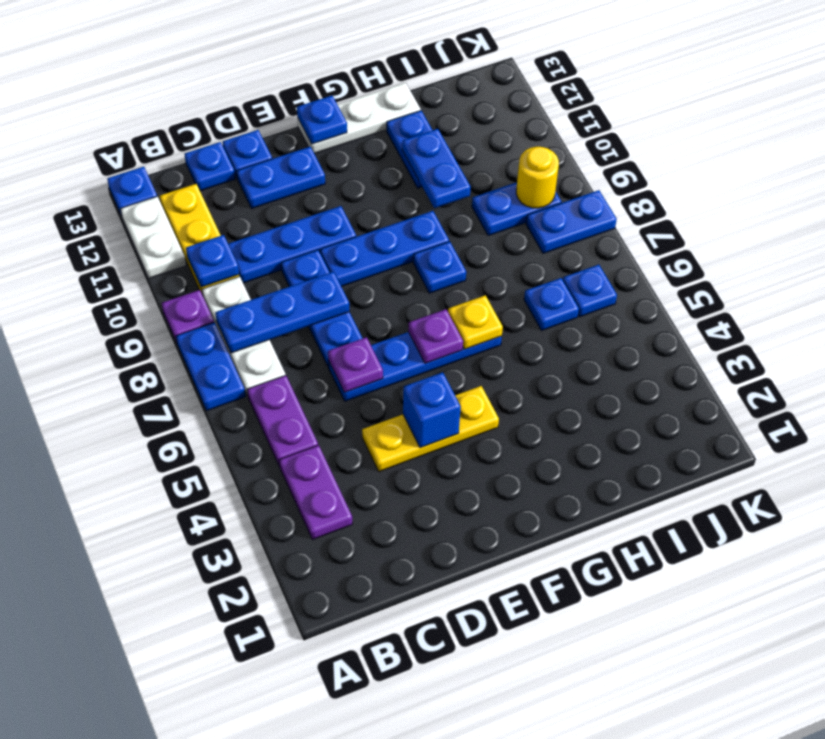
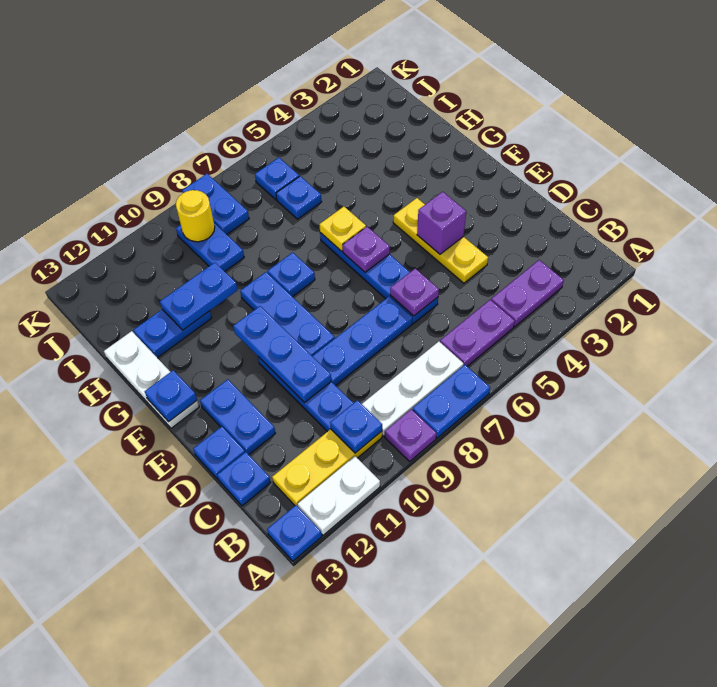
blue 1x3 plate [215,272,350,353] -> blue 1x3 plate moved to [233,306,331,403]
blue 1x1 brick [403,372,461,448] -> purple 1x1 brick [417,192,466,254]

